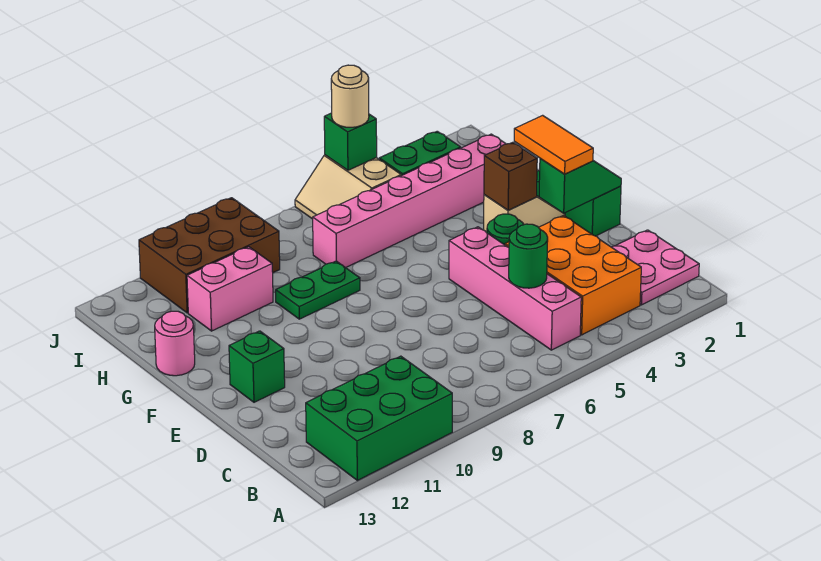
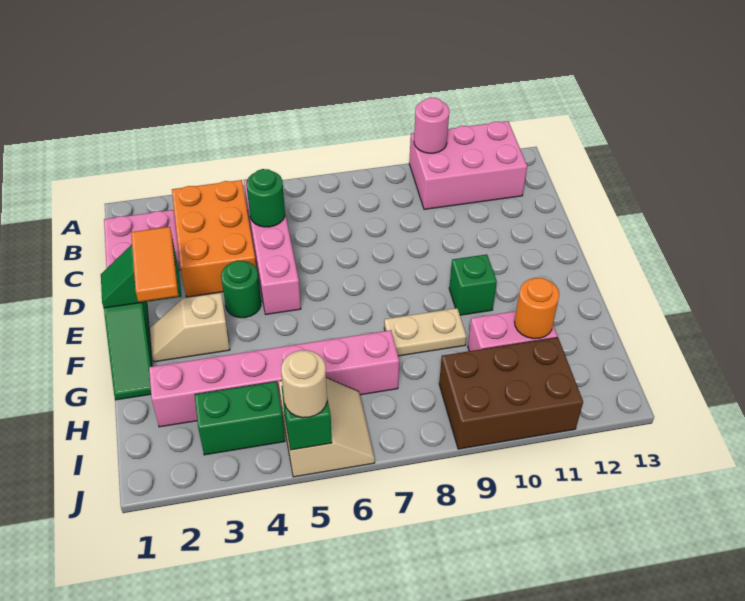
green 2x3 brick [306,356,452,480] -> pink 2x3 brick [409,121,527,209]
green 1x1 brick [229,331,285,402] -> green 1x1 brick moved to [449,254,497,315]
brown 1x1 brick [484,142,537,210] -> none
green 1x2 plate [276,261,360,319] -> tan 1x2 plate [384,308,467,356]
pink 1x1 round brick [155,311,195,376] -> pink 1x1 round brick moved to [414,98,449,153]
none -> orange 1x1 round brick [514,278,560,339]

